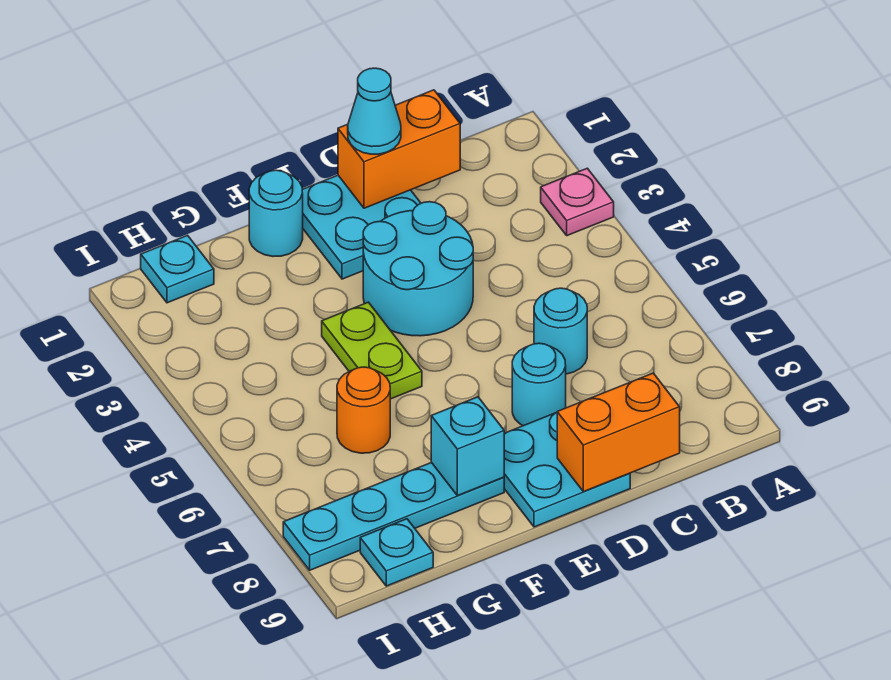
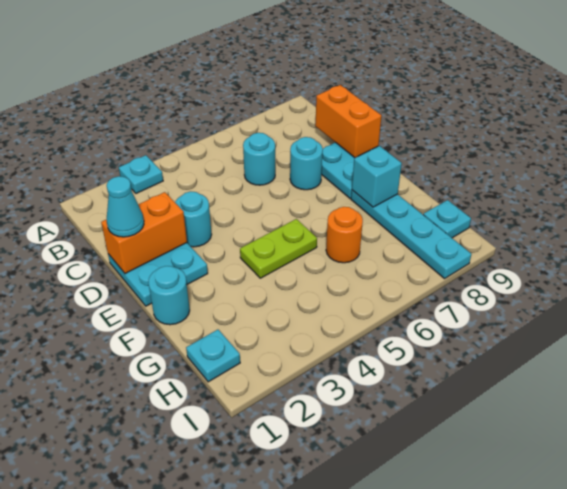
pink 1x1 plate [541,168,614,236] -> cyan 1x1 plate [119,155,163,193]
orange 1x2 brick [338,90,460,208] -> orange 1x2 brick turned to [101,192,187,274]
cyan 2x2 round brick [363,202,473,336] -> cyan 1x1 round brick [175,191,212,247]

